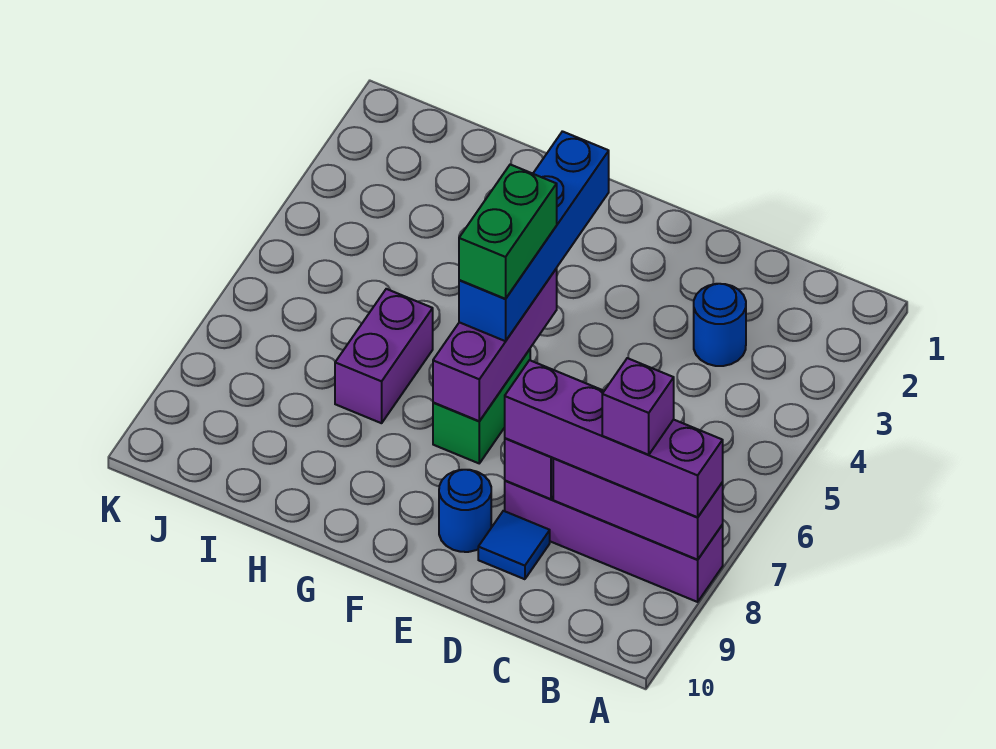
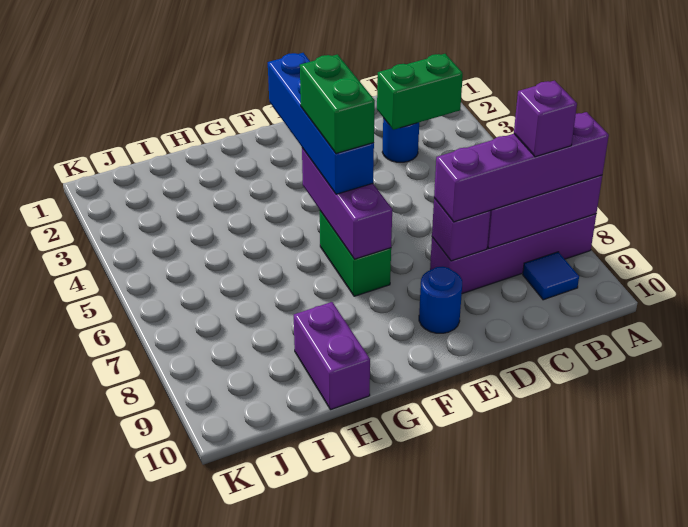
none -> green 1x2 brick [377,54,463,130]
blue 1x1 tile [478,511,550,579] -> blue 1x1 tile moved to [523,252,579,300]
purple 1x2 brick [335,289,433,423] -> purple 1x2 brick moved to [294,302,370,410]

